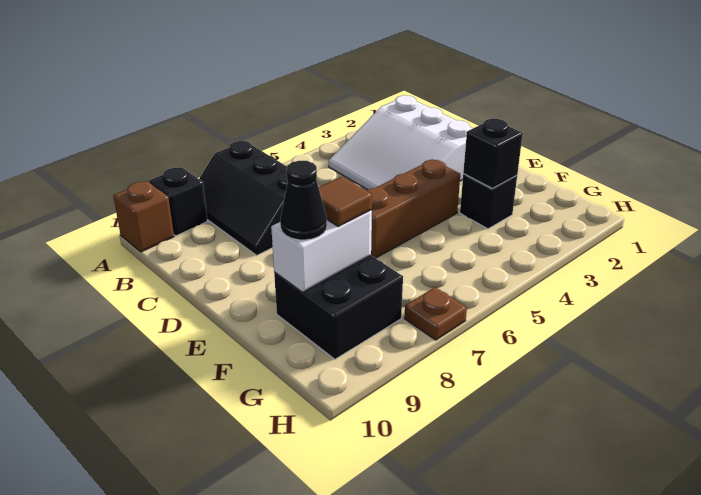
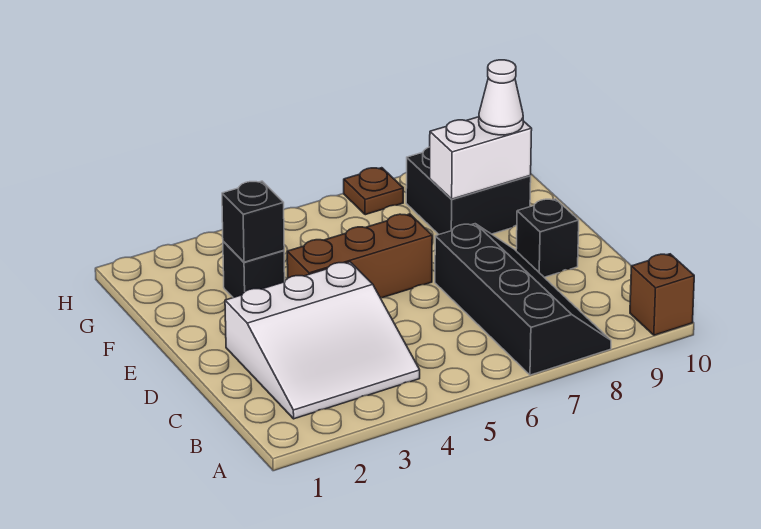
black 2x3 slope [199,141,288,255] -> black 2x4 slope [435,224,611,375]
black 1x1 brick [149,167,207,236] -> black 1x1 brick moved to [516,199,579,277]
white 3x3 slope [329,95,473,190] -> white 3x3 slope turned to [225,262,420,419]
brown 1x1 tile [319,176,372,227] -> none
black 1x1 cone [280,161,327,240] -> white 1x1 cone [479,60,523,135]

